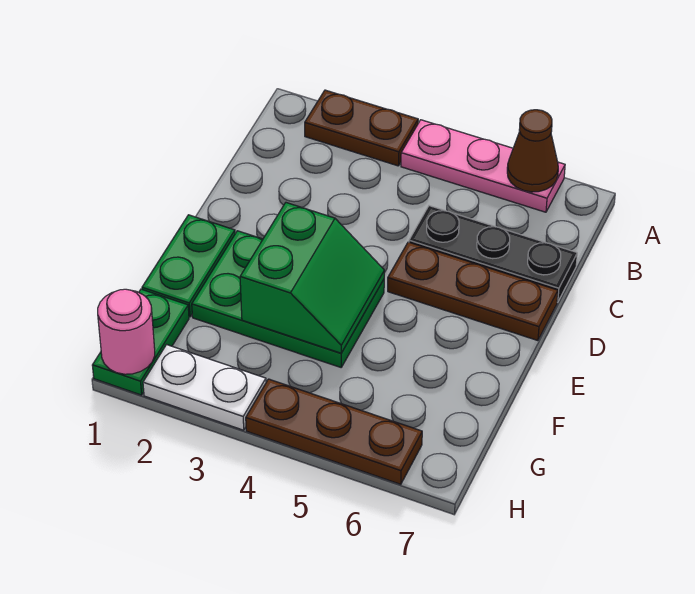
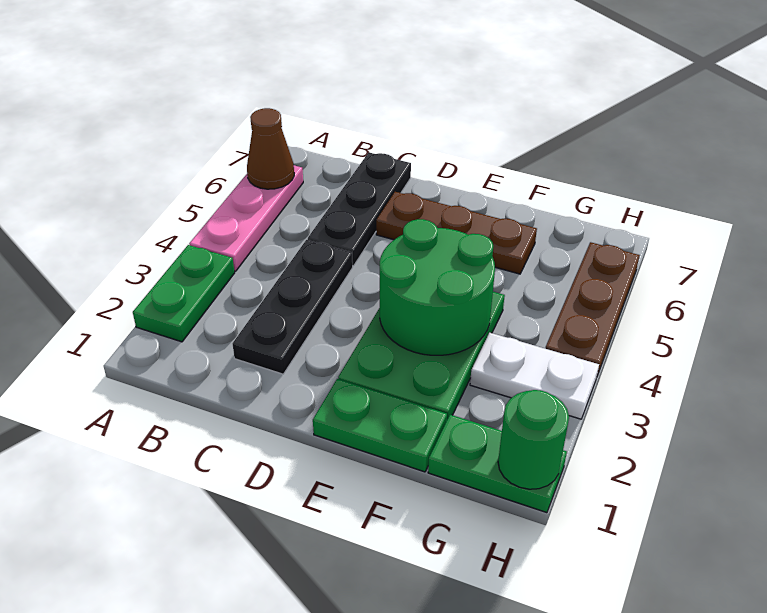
brown 1x2 plate [305,90,418,166] -> green 1x2 plate [133,245,235,342]
none -> black 1x3 plate [233,240,353,374]
brown 1x3 plate [388,242,558,341] -> brown 1x3 plate turned to [376,192,537,274]
green 2x2 slope [240,203,384,353] -> green 2x2 round brick [380,219,495,355]
pink 1x1 round brick [98,289,155,374] -> green 1x1 round brick [498,390,569,489]
white 1x2 plate [143,345,266,430] -> white 1x2 plate turned to [470,333,599,419]

